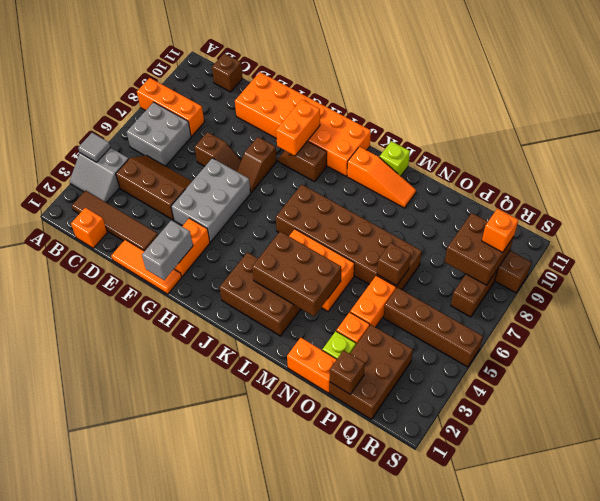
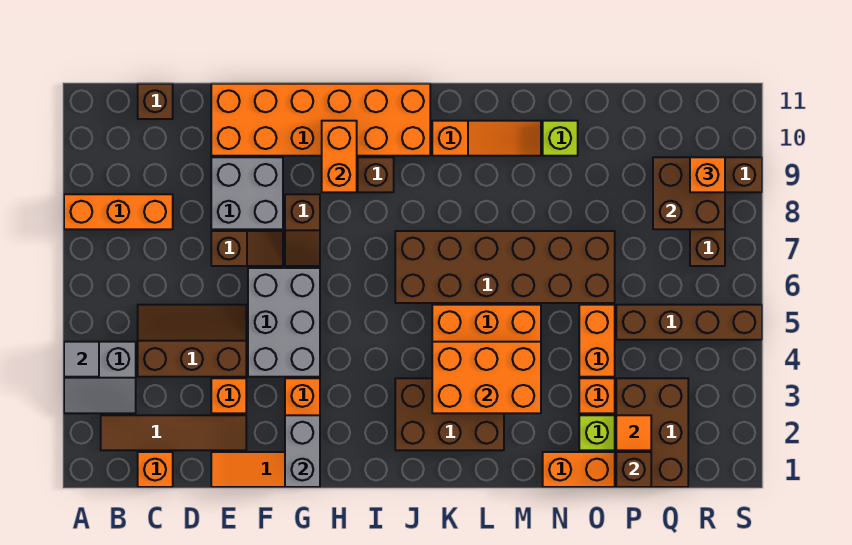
grey 2x2 brick [127,102,191,166] -> grey 2x2 brick moved to [211,157,283,229]
none -> orange 1x1 brick [211,378,246,413]
brown 2x3 brick [252,232,341,316] -> orange 2x3 brick [432,342,541,413]
lime 1x1 brick [380,141,410,176] -> lime 1x1 brick moved to [543,121,578,156]
brown 1x1 brick [377,243,411,286] -> none
none -> orange 1x1 tile [616,415,651,450]

